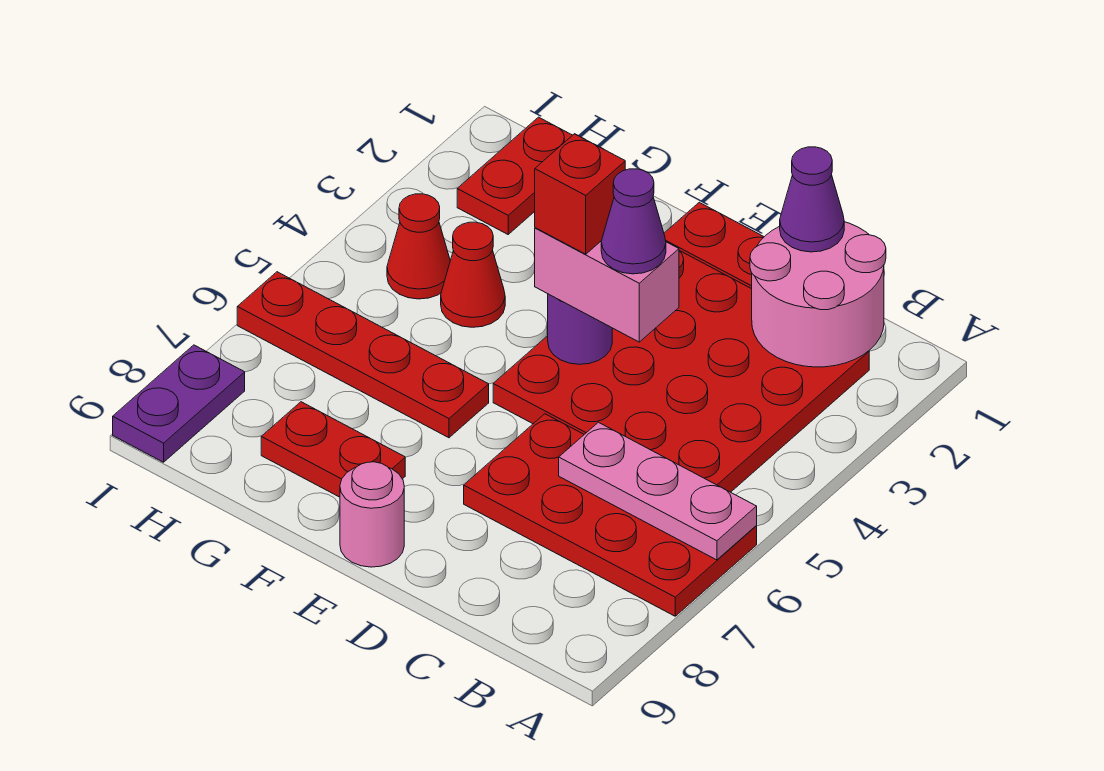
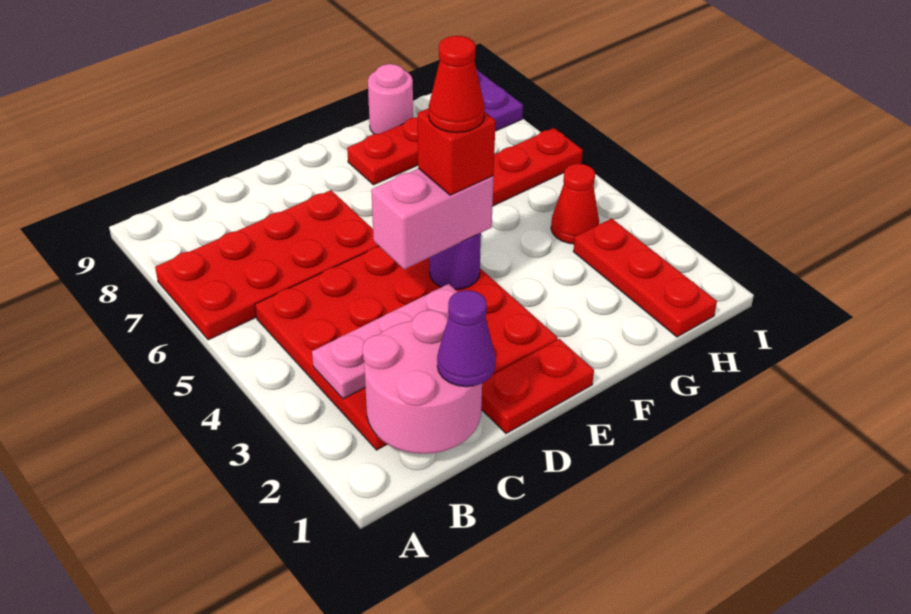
pink 1x3 plate [559,422,757,560] -> pink 1x3 plate moved to [312,284,457,399]
purple 1x1 cone [601,169,666,274] -> none
pink 1x1 round brick [340,462,404,567] -> pink 1x1 round brick moved to [368,64,413,134]
red 1x1 cone [441,222,505,327] -> red 1x1 cone moved to [429,36,485,133]
red 1x2 plate [457,117,572,234] -> red 1x3 plate [573,219,717,337]

